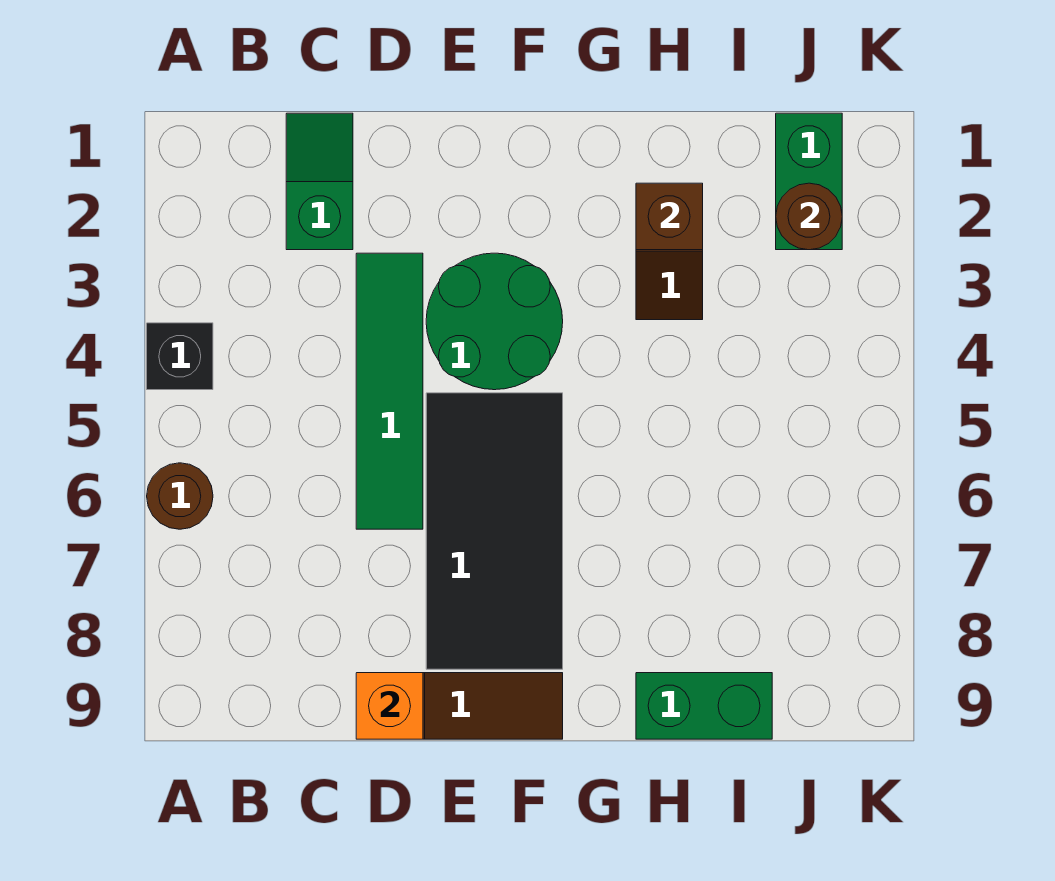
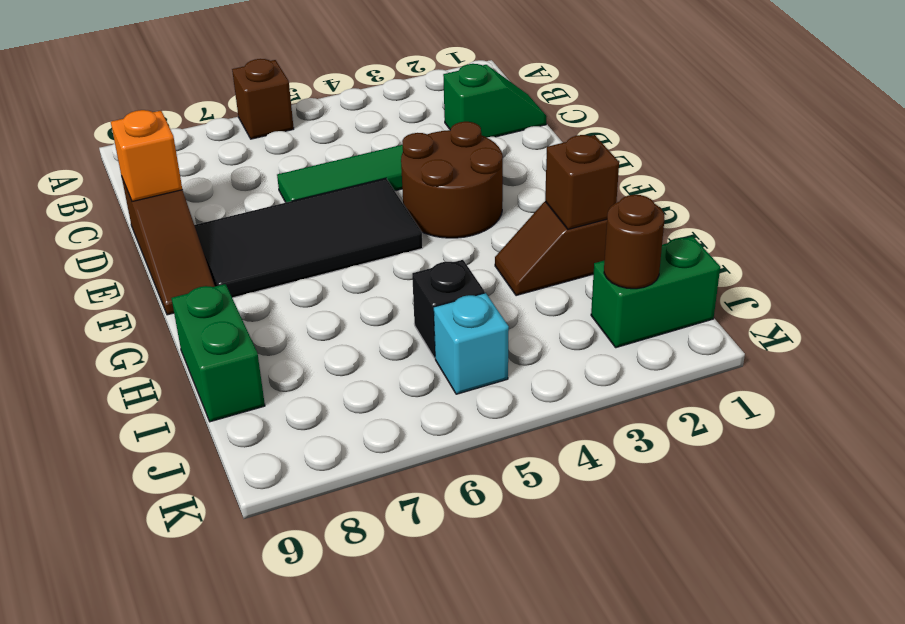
black 1x1 brick [147,323,213,390] -> black 1x1 brick moved to [412,260,485,358]
brown 1x1 round brick [147,463,213,529] -> brown 1x1 brick [232,59,294,139]
green 2x2 round brick [426,253,563,390] -> brown 2x2 round brick [401,122,503,238]
none -> cyan 1x1 brick [434,293,509,394]

